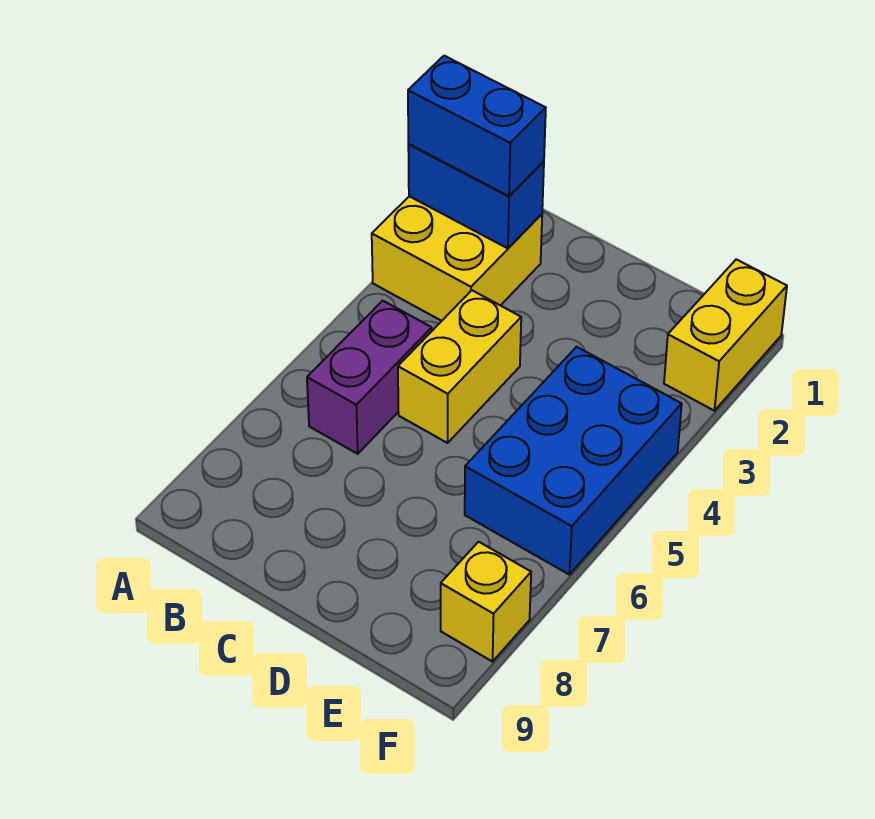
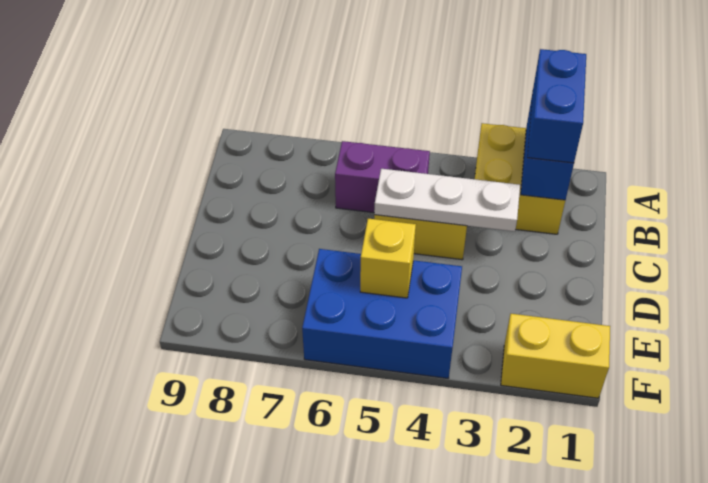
none -> white 1x3 plate [374,169,520,231]
yellow 1x1 brick [441,542,531,662] -> yellow 1x1 brick moved to [360,219,416,298]

